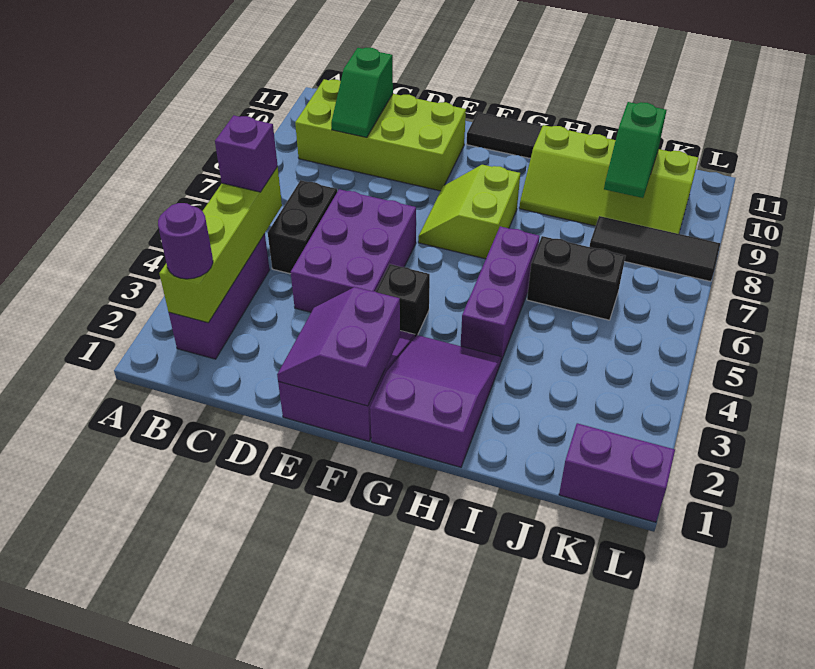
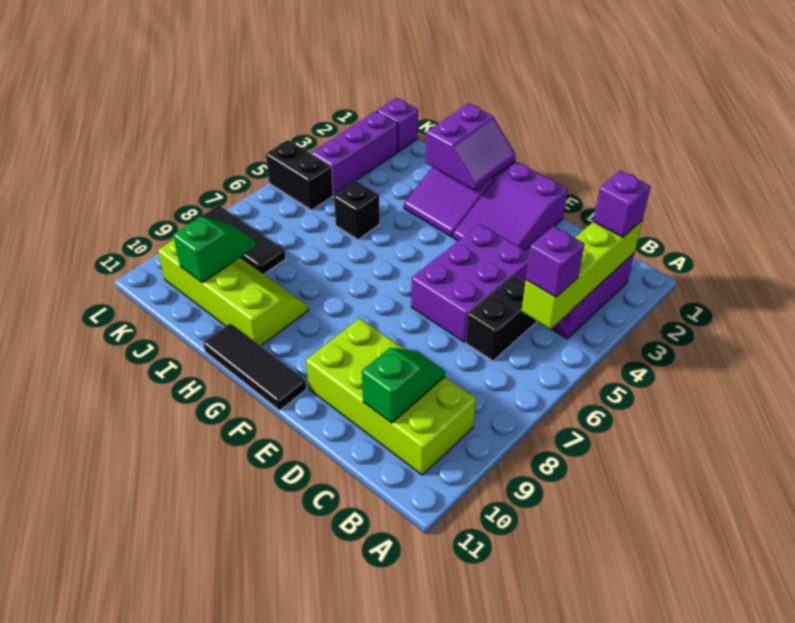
purple 1x1 round brick [158,203,213,279] -> purple 1x1 brick [593,171,651,237]
purple 2x2 slope [277,287,400,406] -> purple 2x2 slope moved to [426,103,516,190]
black 1x1 brick [376,264,430,337] -> black 1x1 brick moved to [334,181,380,240]
lime 2x2 slope [418,165,520,259] -> none
purple 1x3 brick [461,227,540,361] -> purple 1x3 brick moved to [311,111,398,195]
black 1x2 brick [527,236,625,320] -> black 1x2 brick moved to [266,140,333,210]
purple 1x2 brick [559,423,675,522] -> purple 1x1 brick [377,98,418,152]

